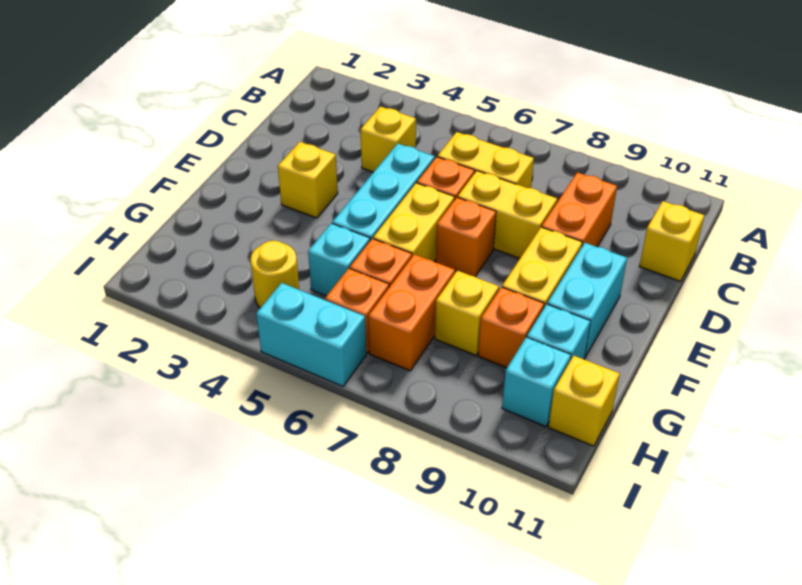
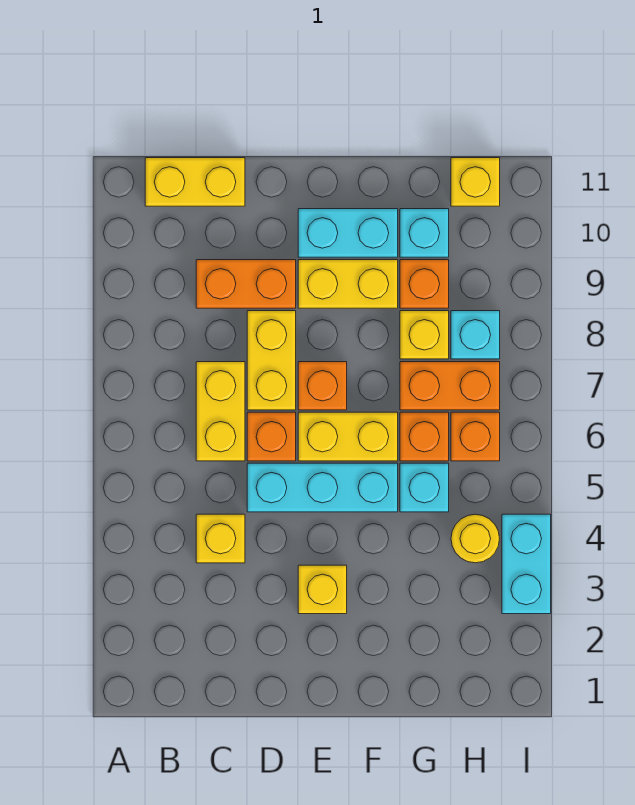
yellow 1x1 brick [639,201,704,281] -> yellow 1x2 brick [145,158,245,206]
cyan 1x1 brick [502,337,571,426] -> cyan 1x1 brick moved to [451,311,500,359]
cyan 1x2 brick [256,283,366,386] -> cyan 1x2 brick moved to [502,514,551,614]

